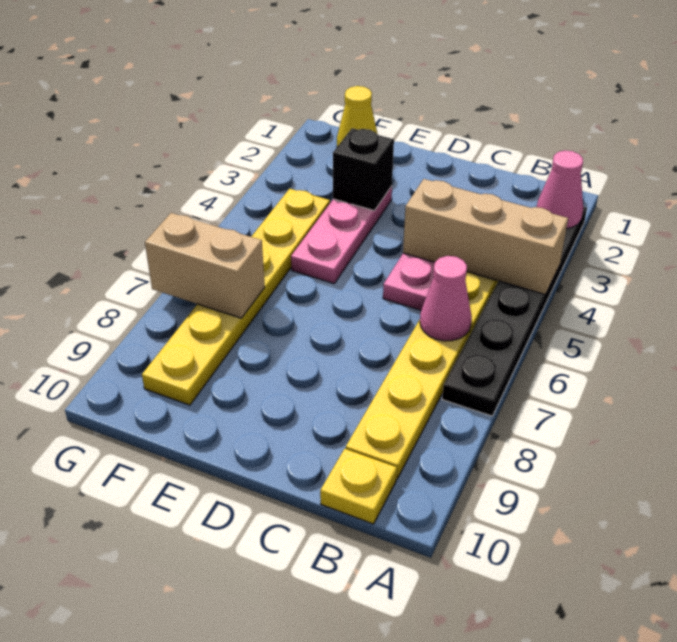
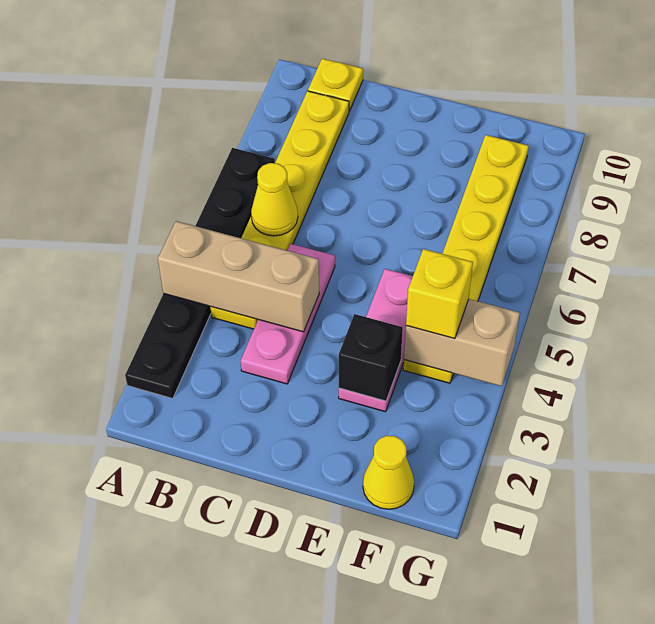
pink 1x1 cone [537,150,583,228] -> none
pink 1x1 cone [420,256,472,341] -> yellow 1x1 cone [251,163,298,236]
none -> yellow 1x1 brick [406,249,473,339]
tan 1x2 brick [145,213,265,318] -> tan 1x2 brick moved to [404,299,520,386]

